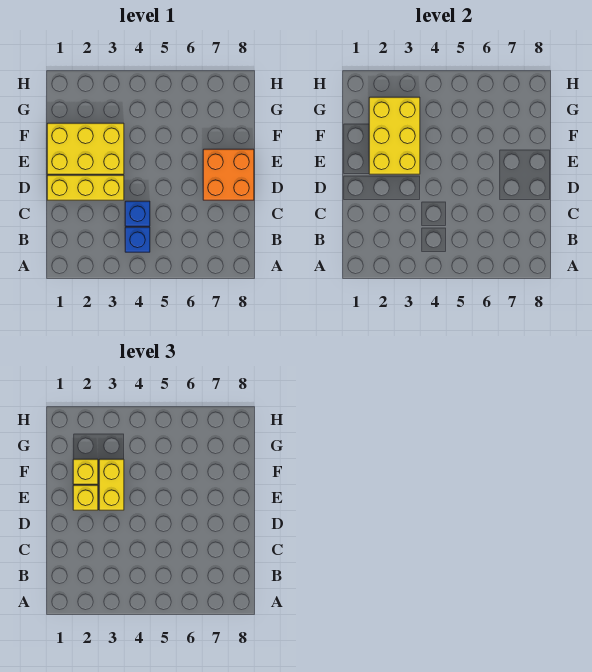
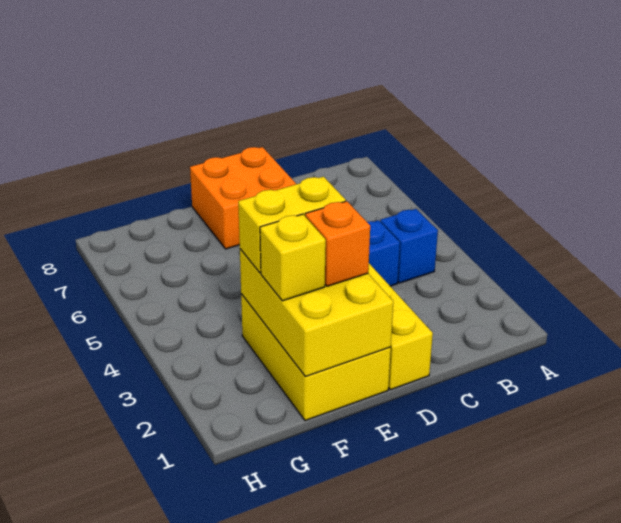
yellow 2x3 brick [369,97,420,174] -> yellow 2x3 brick turned to [240,249,393,377]
yellow 1x1 brick [73,485,98,510] -> orange 1x1 brick [305,201,370,286]

